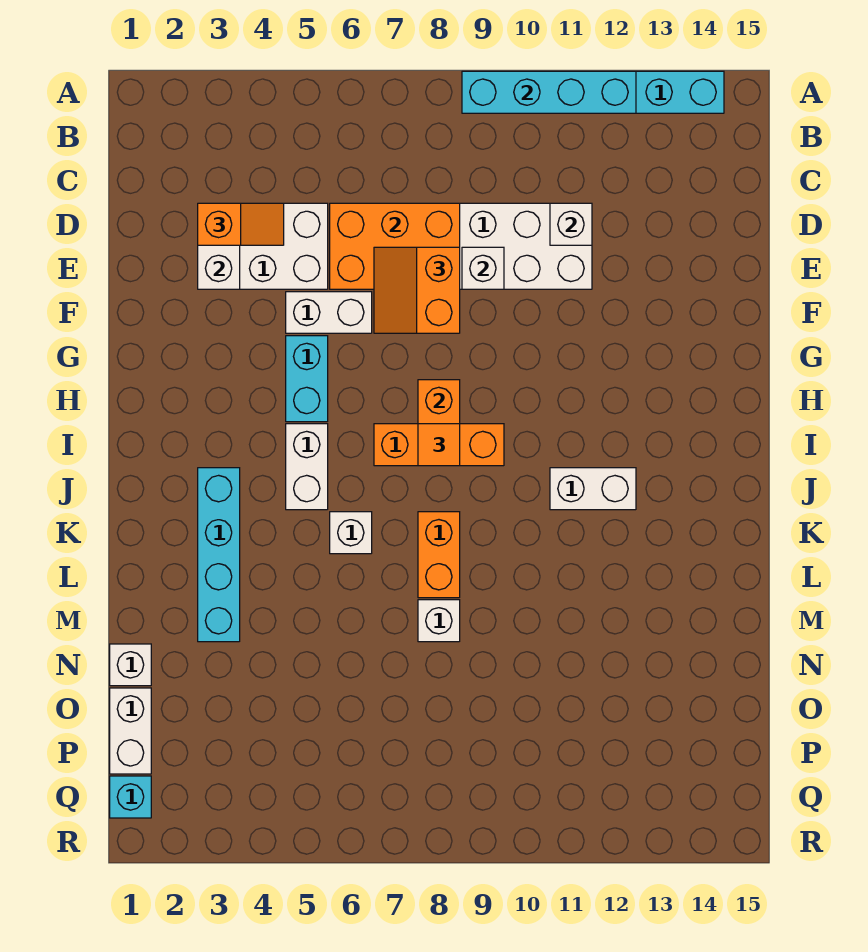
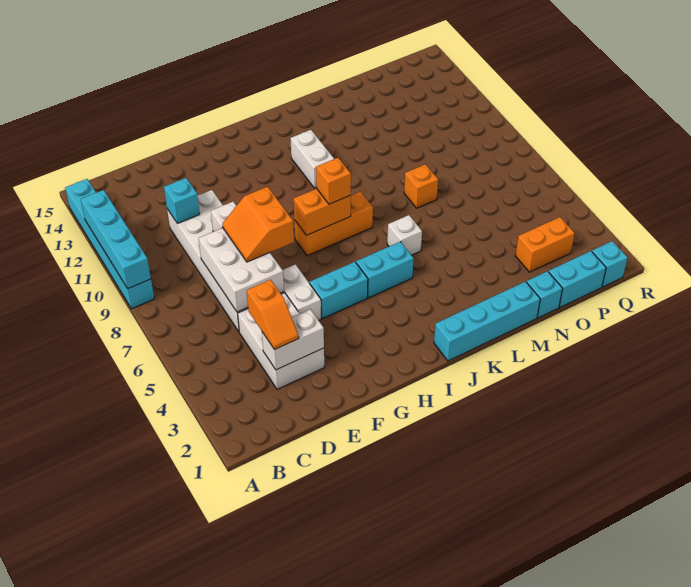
orange 1x2 slope [198,203,284,245] -> orange 1x2 slope turned to [247,280,299,350]
orange 2x3 brick [330,203,460,289] -> white 2x3 brick [199,228,284,312]
white 1x1 brick [550,203,592,245] -> cyan 1x1 brick [164,178,200,224]
orange 2x2 slope [374,247,460,333] -> orange 2x2 slope turned to [222,187,294,262]
white 1x2 brick [286,424,328,510] -> cyan 1x2 brick [356,242,414,298]
orange 1x3 brick [374,424,504,466] -> orange 1x3 brick turned to [295,192,373,256]
orange 1x1 tile [418,424,460,466] -> orange 1x1 brick [316,158,351,204]
cyan 1x4 brick [198,468,240,642] -> cyan 1x4 brick moved to [434,282,540,361]
orange 1x2 brick [418,512,460,598] -> orange 1x2 brick moved to [515,217,575,272]
white 1x1 brick [418,600,460,642] -> orange 1x1 brick [404,164,438,208]
white 1x1 brick [110,644,151,686] -> cyan 1x1 brick [527,271,562,318]
white 1x2 brick [110,688,151,774] -> cyan 1x2 brick [549,251,606,307]

